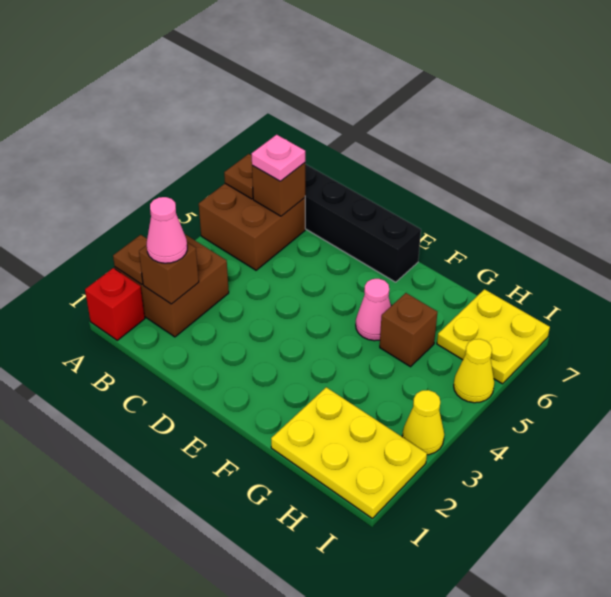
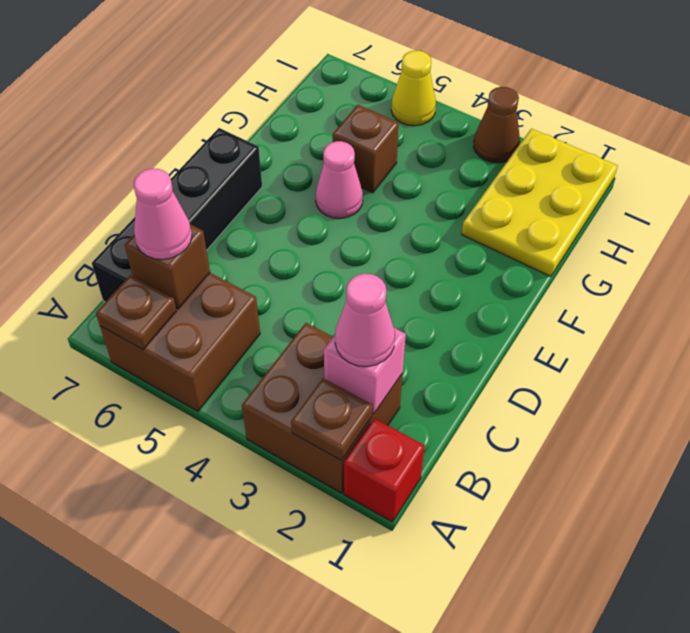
brown 1x1 brick [139,242,199,304] -> pink 1x1 brick [324,328,406,414]
pink 1x1 plate [252,135,305,181] -> pink 1x1 cone [134,169,192,259]
yellow 2x2 plate [437,289,550,384] -> none
yellow 1x1 cone [402,390,444,455] -> brown 1x1 cone [474,87,520,163]

